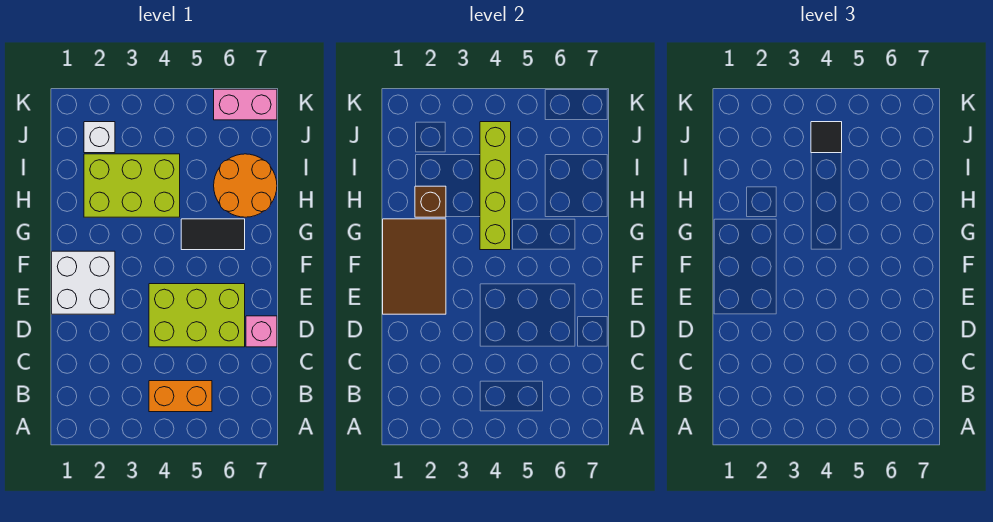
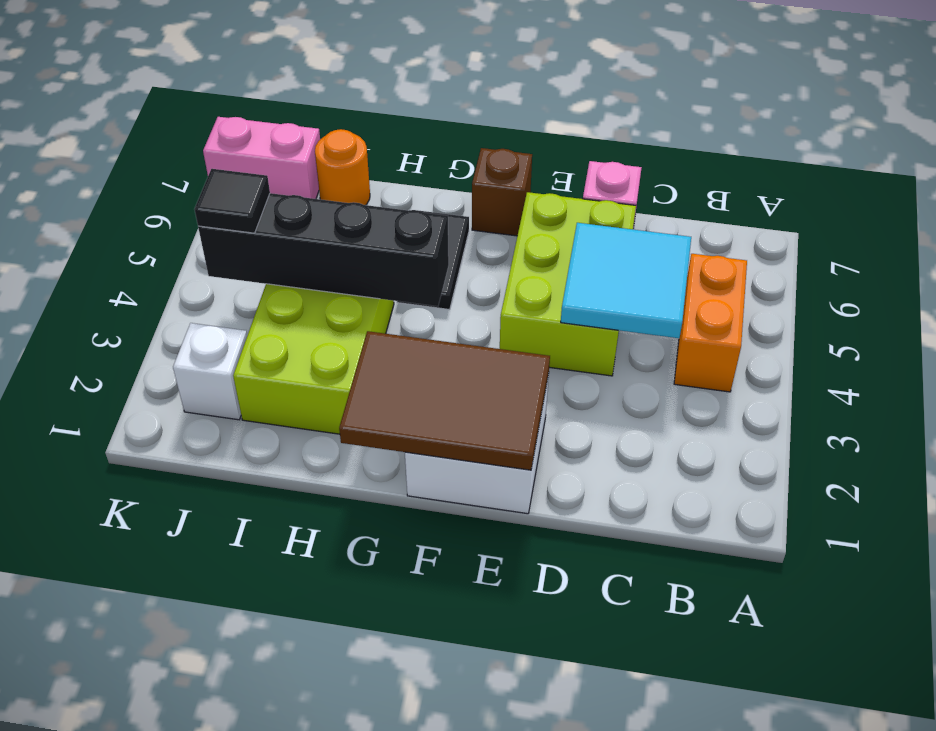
none -> cyan 2x2 tile [561,223,691,338]
lime 1x4 brick [480,122,511,250] -> black 1x4 brick [198,193,449,306]
brown 1x1 brick [415,186,446,217] -> brown 1x1 brick moved to [472,148,532,236]
orange 2x2 round brick [214,154,277,217] -> orange 1x1 round brick [315,129,370,205]
pink 1x2 brick [214,89,277,120] -> pink 1x2 brick turned to [203,117,320,199]

